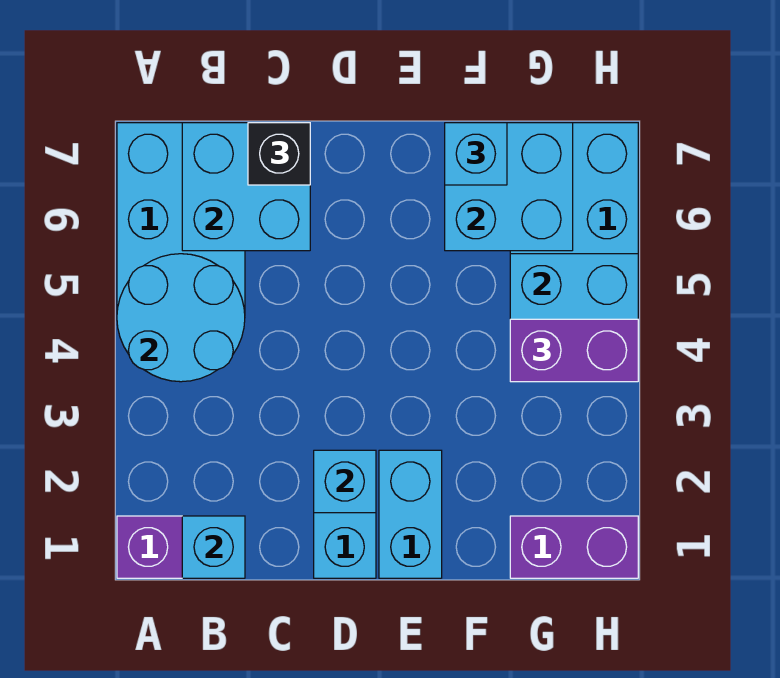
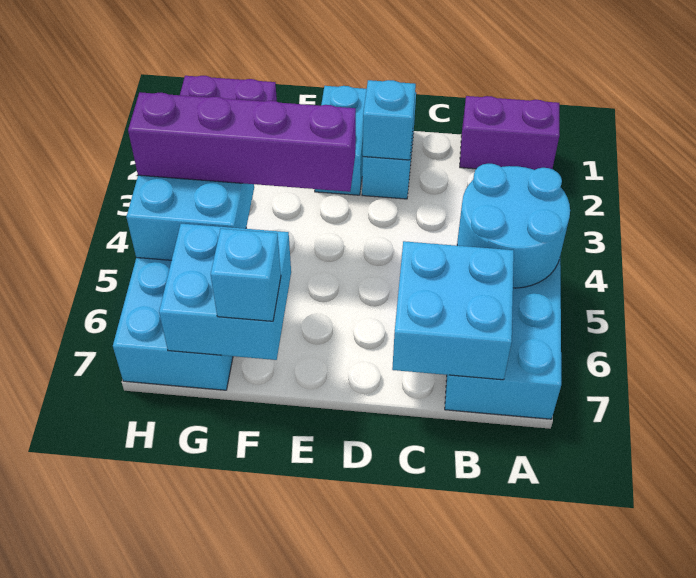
cyan 1x1 brick [182,516,245,578] -> none
black 1x1 brick [248,123,310,185] -> none
purple 1x2 brick [510,319,638,382] -> purple 1x4 brick [128,92,356,192]

